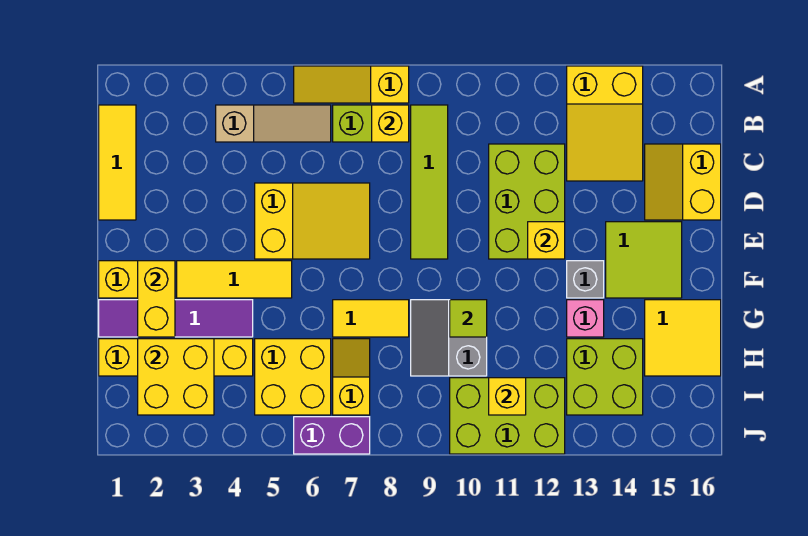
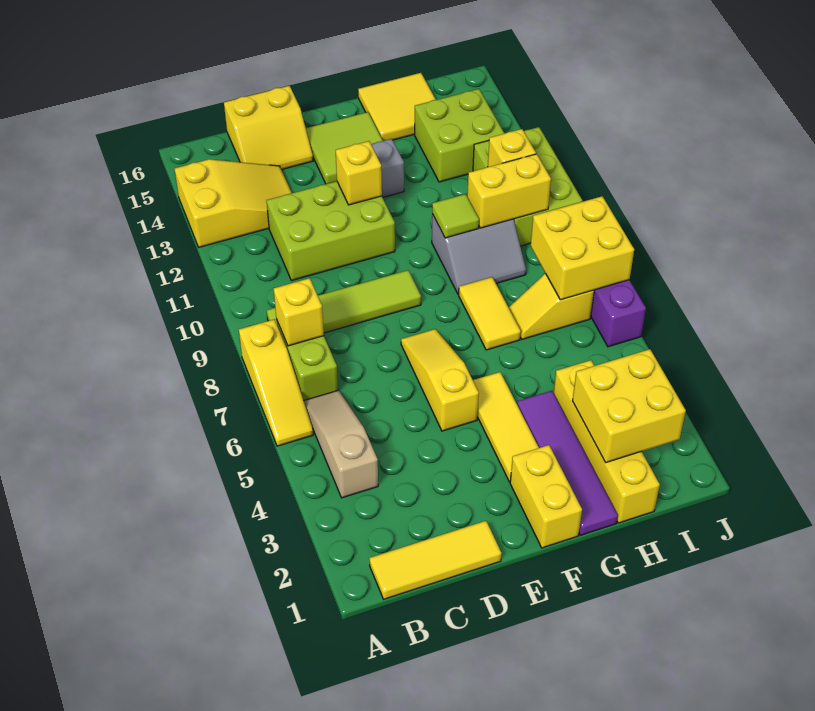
yellow 2x3 slope [255,183,370,259] -> yellow 1x3 slope [401,329,479,431]
yellow 1x2 brick [138,261,175,337] -> yellow 1x2 brick moved to [467,154,551,228]
pink 1x1 brick [567,300,604,337] -> none
yellow 2x2 brick [255,339,331,415] -> yellow 2x2 brick moved to [531,196,634,300]

